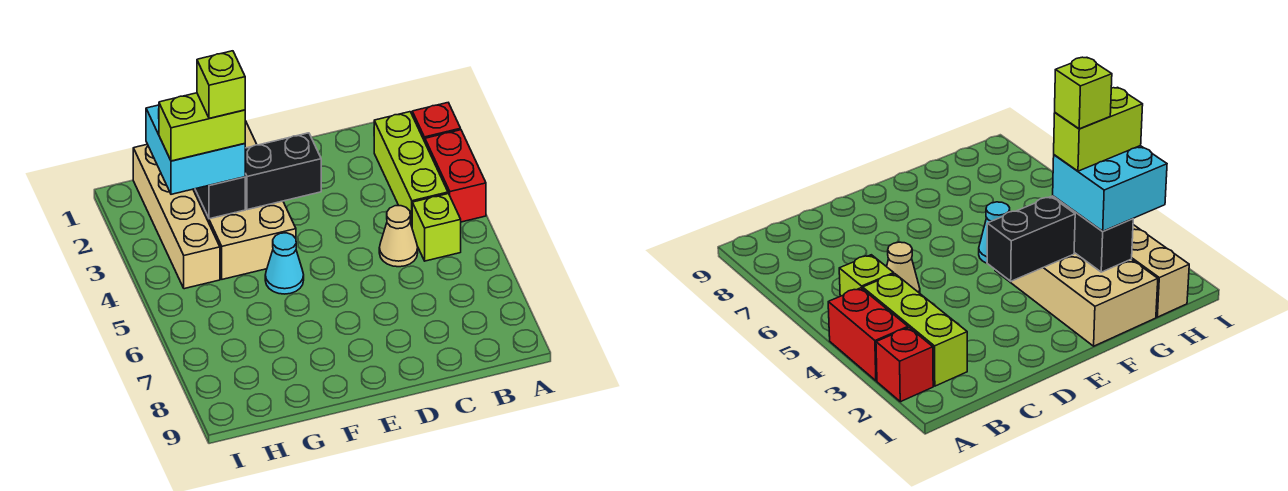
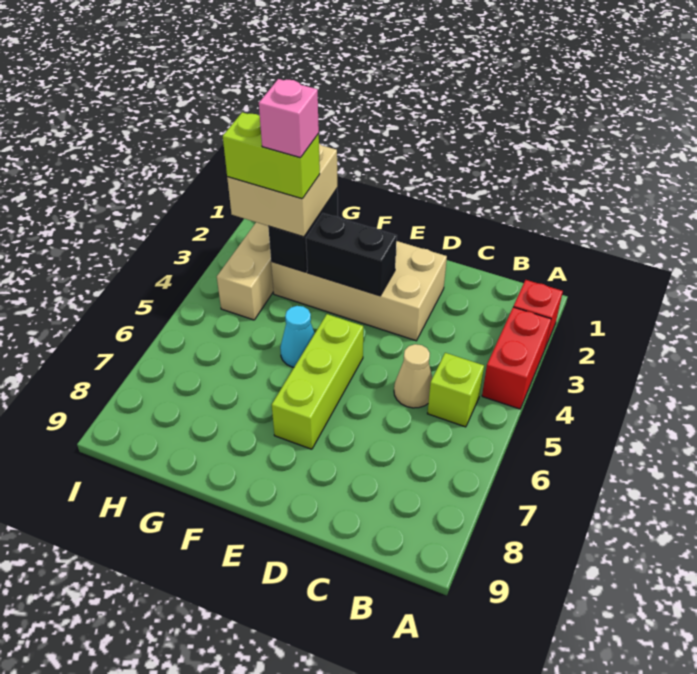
lime 1x3 brick [374,112,448,226] -> lime 1x3 brick moved to [272,314,363,449]
tan 2x4 brick [193,121,296,279] -> tan 2x4 brick turned to [271,241,447,341]
cyan 2x2 brick [146,105,245,194] -> tan 2x2 brick [227,144,337,237]
lime 1x1 brick [197,51,245,118] -> pink 1x1 brick [259,79,319,158]

